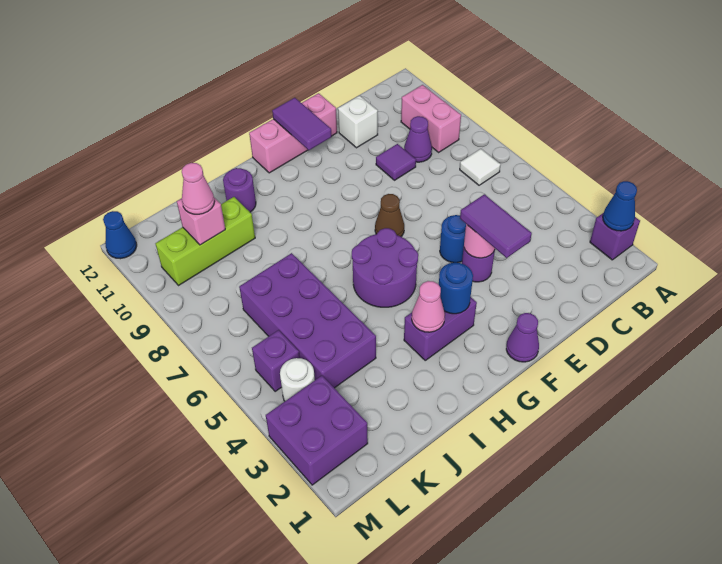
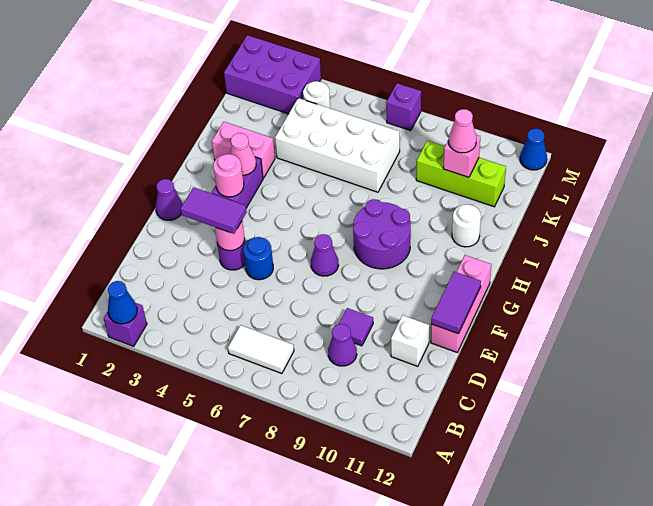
white 1x1 tile [460,149,501,185] -> white 1x2 tile [228,325,294,374]
pink 1x2 brick [401,85,461,152] -> pink 1x2 brick moved to [212,122,275,178]
brown 1x1 cone [375,194,404,237] -> purple 1x1 cone [311,234,339,276]
purple 1x2 tile [272,98,332,150] -> purple 1x2 tile turned to [431,272,481,334]
blue 1x1 round brick [439,263,473,314] -> pink 1x1 round brick [213,154,244,197]
purple 2x2 round brick [352,228,418,307] -> purple 2x2 round brick moved to [353,199,411,269]
purple 1x1 round brick [223,168,256,212] -> white 1x1 round brick [452,204,481,247]
purple 2x4 brick [239,253,376,388] -> white 2x4 brick [275,98,400,192]
lime 1x3 brick [155,197,255,286] -> lime 1x3 brick turned to [416,141,506,207]
purple 2x2 brick [266,376,368,485] -> purple 2x3 brick [224,35,321,114]
purple 1x1 brick [252,330,300,392] -> purple 1x1 brick moved to [386,83,421,130]

